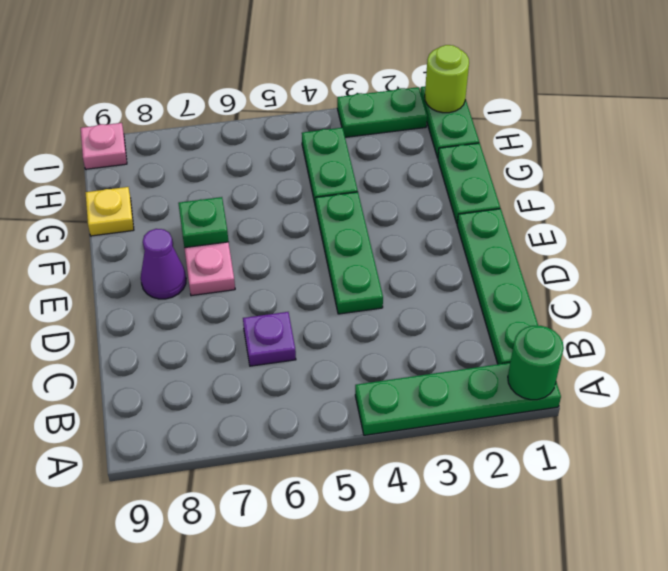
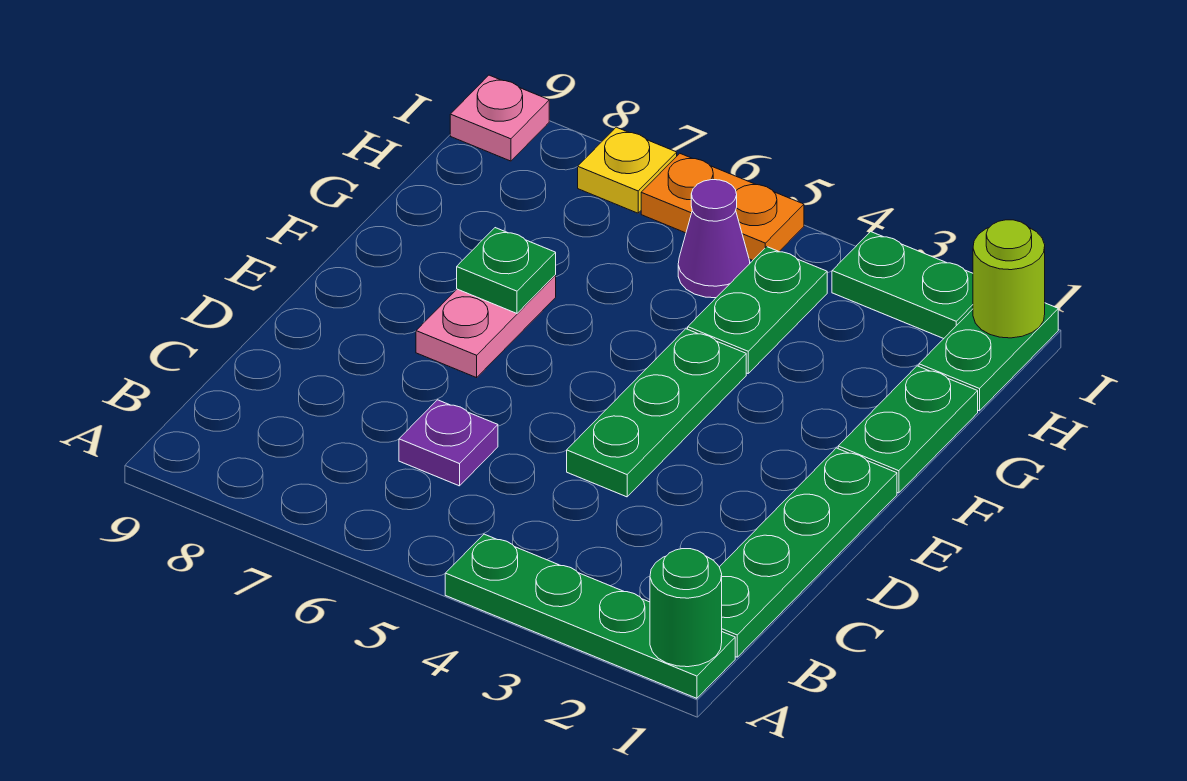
purple 1x1 cone [141,229,186,299] -> purple 1x1 cone moved to [678,180,750,298]
yellow 1x1 plate [85,187,134,236] -> yellow 1x1 plate moved to [578,127,677,213]
none -> orange 1x2 plate [641,154,804,260]

